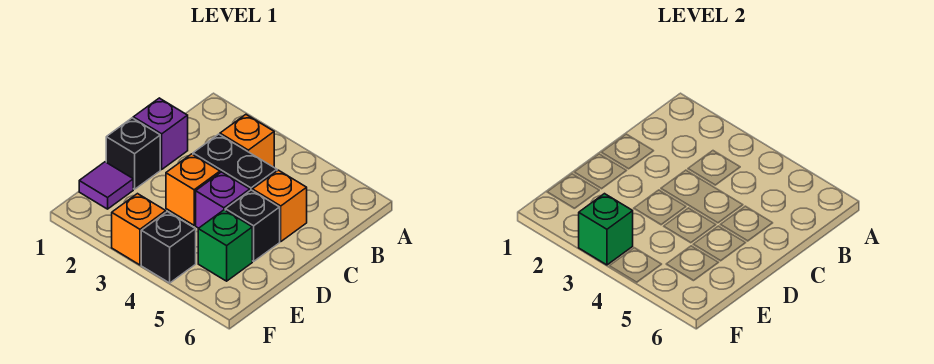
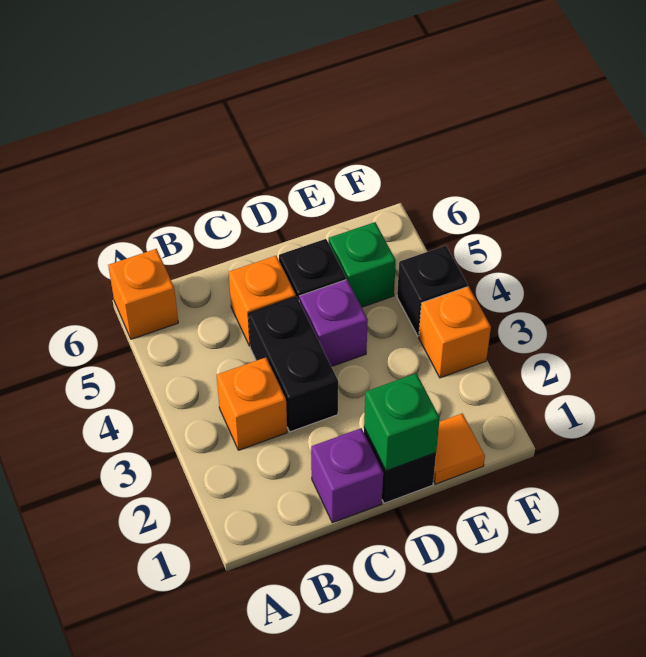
orange 1x1 brick [166,154,220,225] -> orange 1x1 brick moved to [108,249,178,339]
purple 1x1 tile [79,162,133,209] -> orange 1x1 tile [433,414,485,484]
green 1x1 brick [579,194,633,265] -> green 1x1 brick moved to [364,373,440,471]

